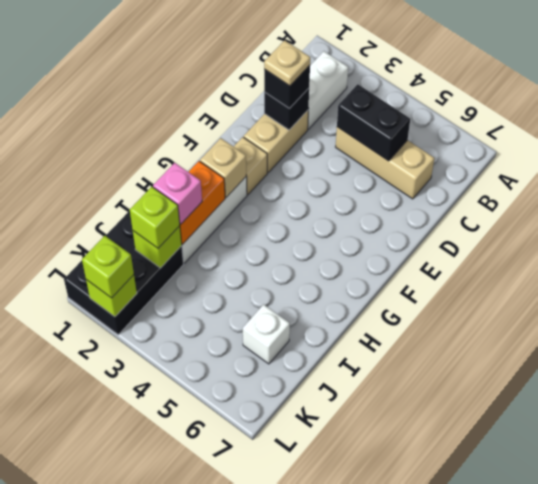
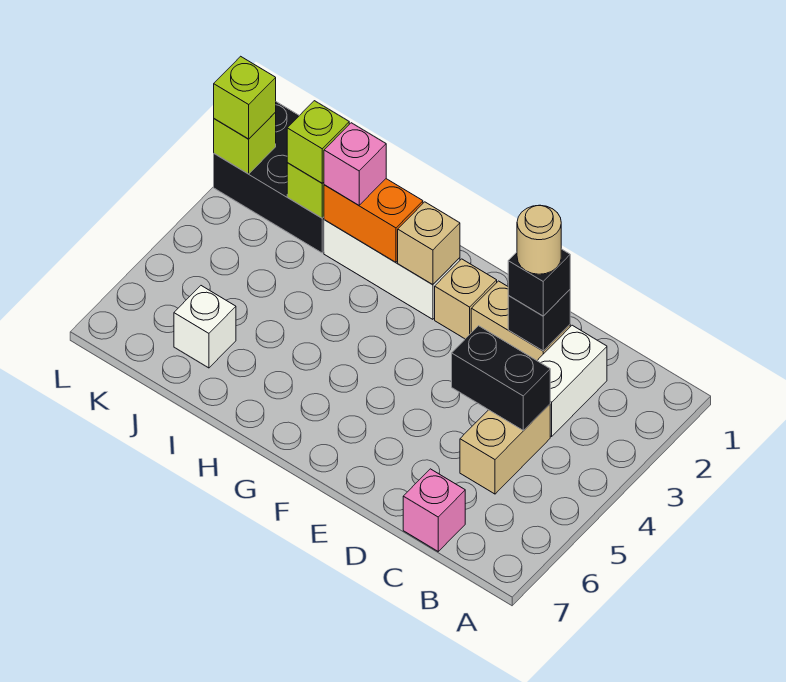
white 1x2 brick [308,51,348,129] -> white 1x2 brick turned to [537,325,607,436]
tan 1x3 brick [336,127,434,199] -> tan 1x2 brick [460,404,550,494]
black 1x2 brick [337,84,410,161] -> black 1x2 brick turned to [452,326,550,431]
none -> pink 1x1 brick [403,469,465,551]
tan 1x1 plate [264,40,310,86] -> tan 1x1 round brick [517,205,561,274]

